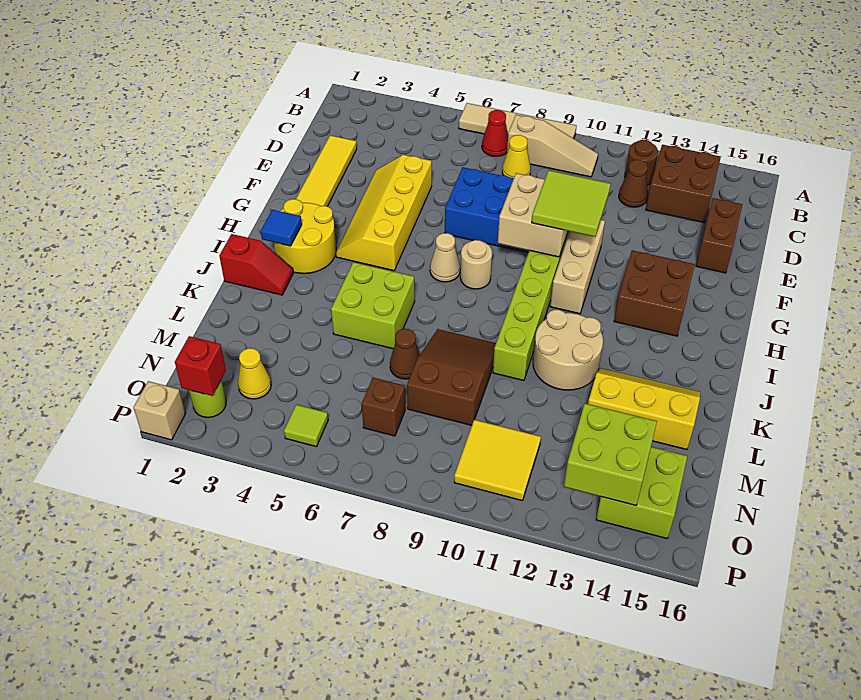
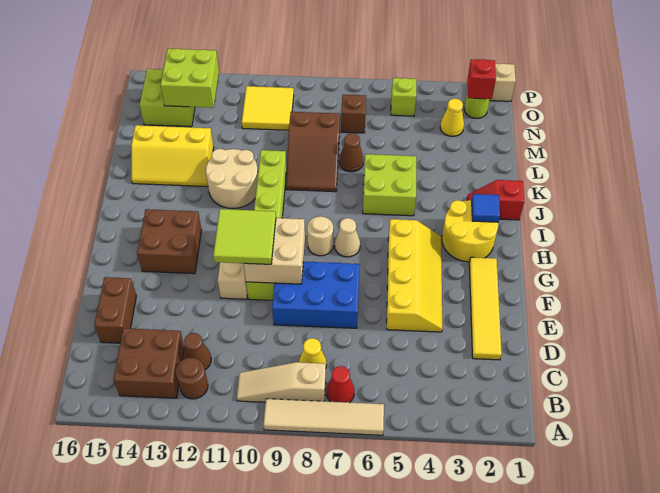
lime 1x1 tile [284,405,328,447] -> lime 1x1 brick [391,78,416,116]

